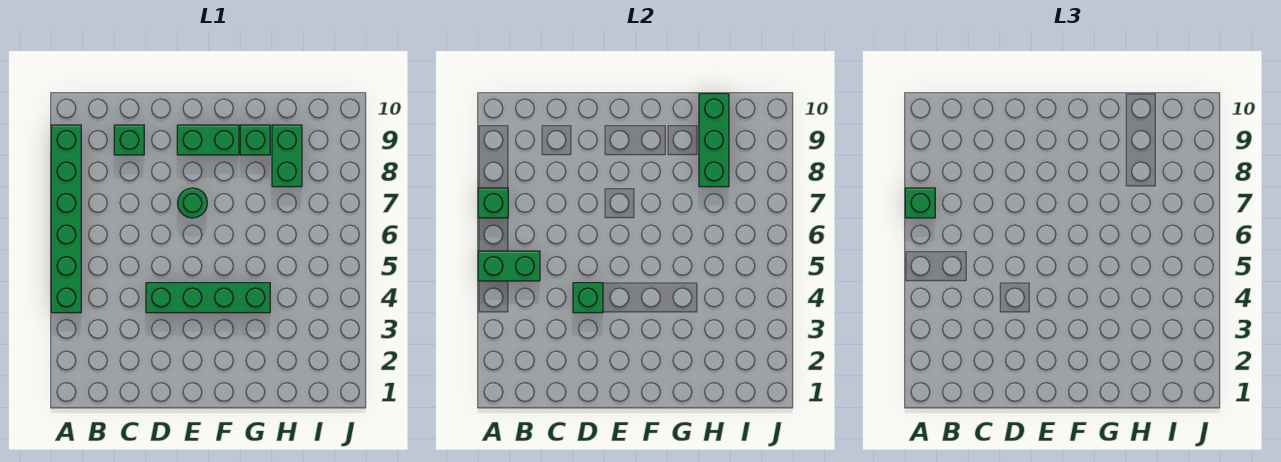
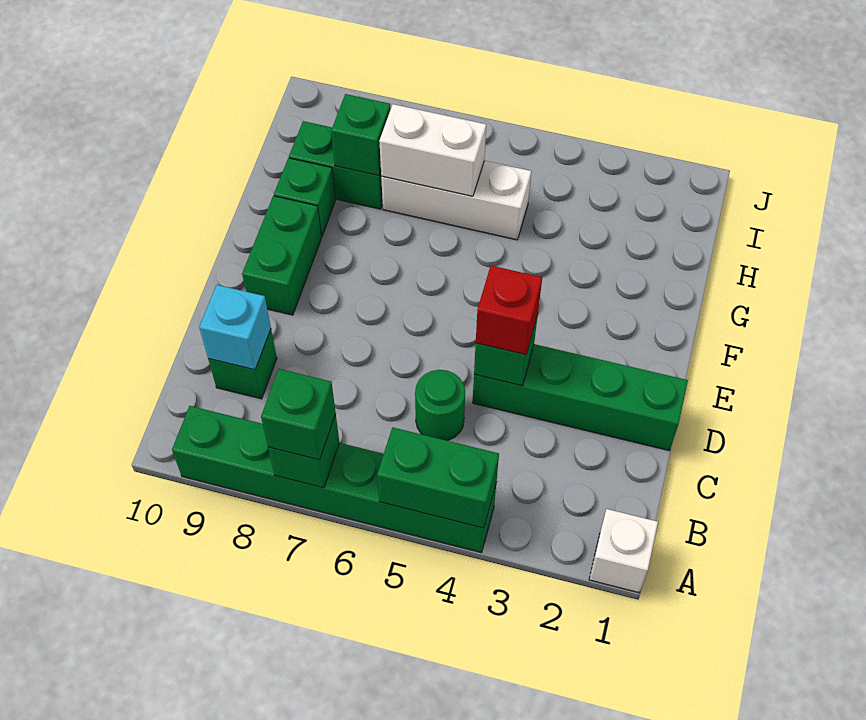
none -> white 1x1 brick [589,509,658,593]
green 1x2 brick [478,251,540,281] -> green 1x2 brick turned to [377,427,499,528]
none -> cyan 1x1 brick [199,285,271,370]
green 1x4 brick [146,283,270,313] -> green 1x4 brick turned to [473,344,688,451]
none -> red 1x1 brick [476,266,542,355]
green 1x1 round brick [178,188,207,218] -> green 1x1 round brick moved to [415,370,465,441]
none -> white 1x3 brick [381,161,531,240]
none -> white 1x2 brick [379,104,486,196]
green 1x3 brick [699,94,729,187] -> green 1x1 brick [331,94,391,176]

